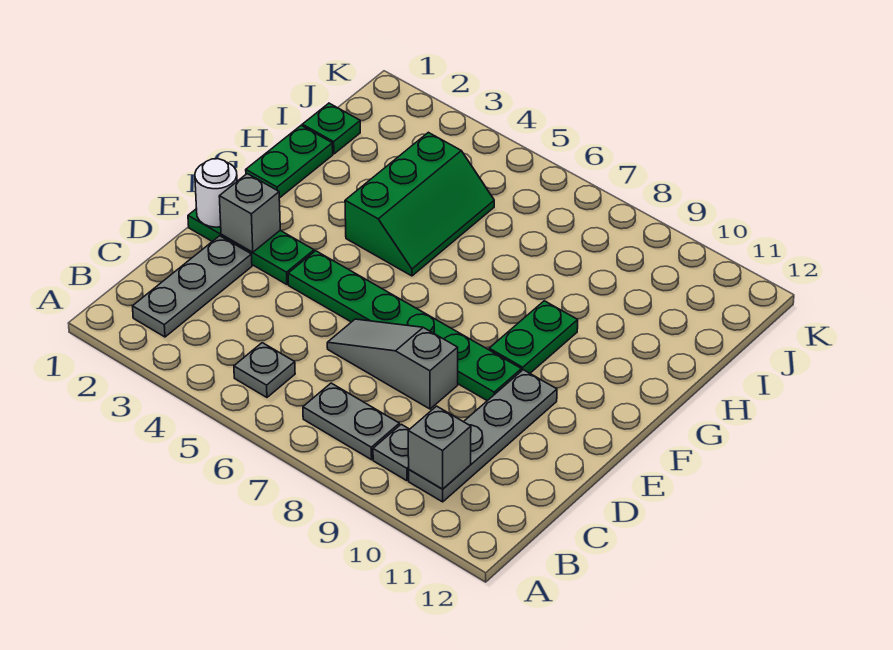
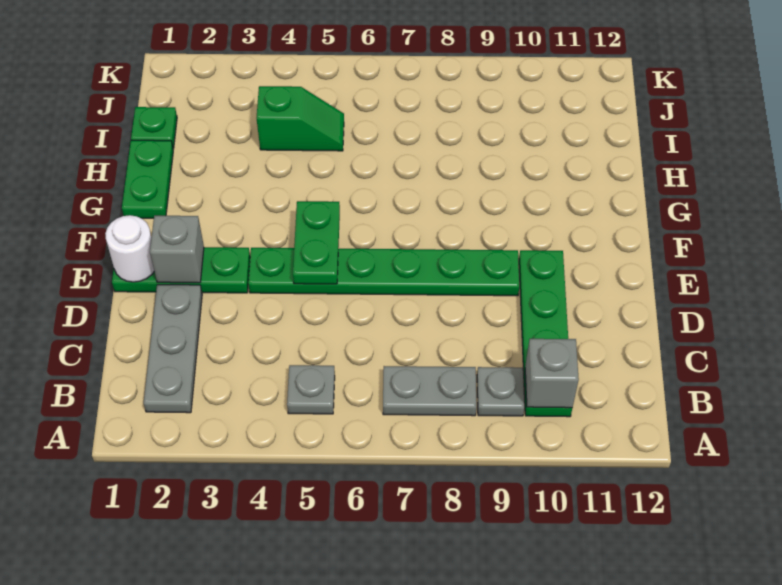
grey 1x4 plate [409,370,557,502] -> green 1x4 plate [519,250,572,417]
grey 1x3 slope [327,319,458,409] -> none
green 1x2 plate [489,301,578,373] -> green 1x2 plate moved to [293,201,340,284]
green 2x3 slope [345,132,494,276] -> green 1x2 slope [257,86,344,151]

